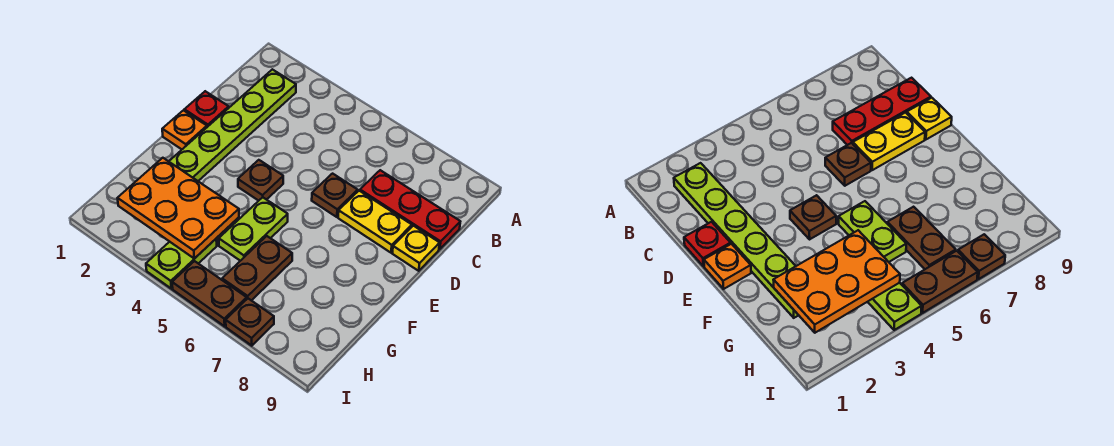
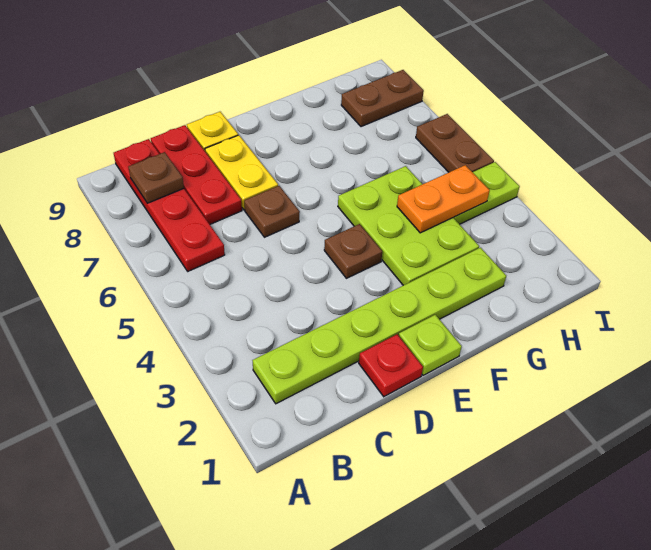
none -> red 1x4 plate [114,139,225,271]
orange 1x1 plate [162,110,207,149] -> lime 1x1 plate [399,315,462,375]
lime 1x2 plate [219,197,288,261] -> lime 2x3 plate [338,166,479,285]
orange 2x3 plate [118,158,239,259] -> orange 1x2 plate [397,165,490,233]
brown 1x2 plate [222,236,292,301] -> brown 1x2 plate moved to [341,70,424,127]
brown 1x1 plate [226,299,274,346] -> brown 1x1 plate moved to [128,152,184,203]

